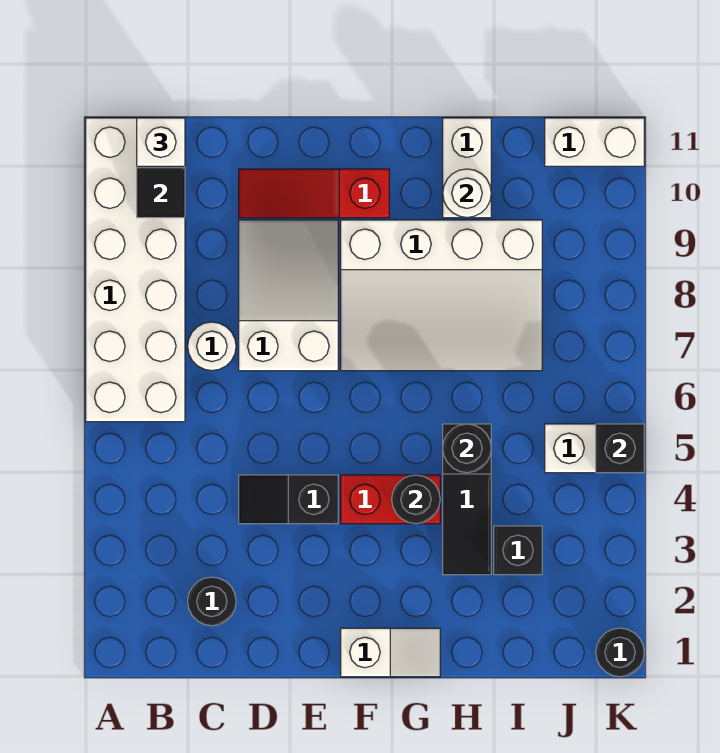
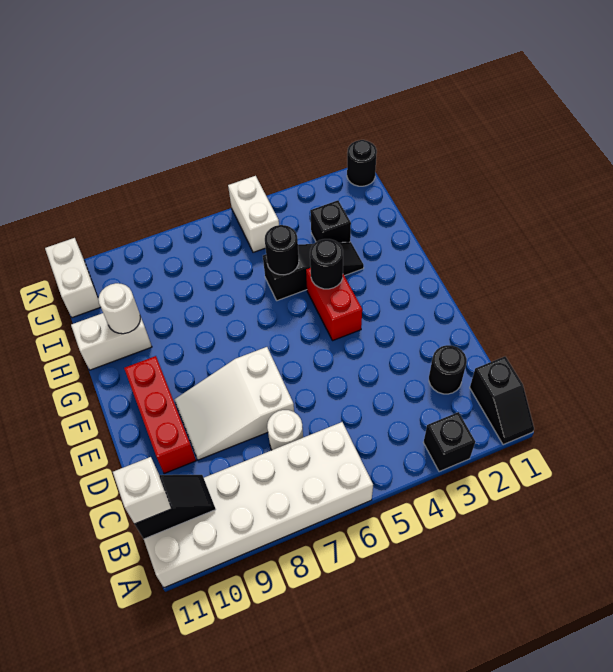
black 1x2 slope [239,475,338,524] -> black 1x2 slope moved to [470,357,534,445]
red 1x3 slope [239,169,389,218] -> red 1x3 brick [124,356,196,474]
white 1x2 slope [341,628,440,677] -> none
white 3x4 slope [341,220,542,371] -> none
black 1x1 brick [596,424,644,473] -> black 1x1 brick moved to [423,412,475,472]

